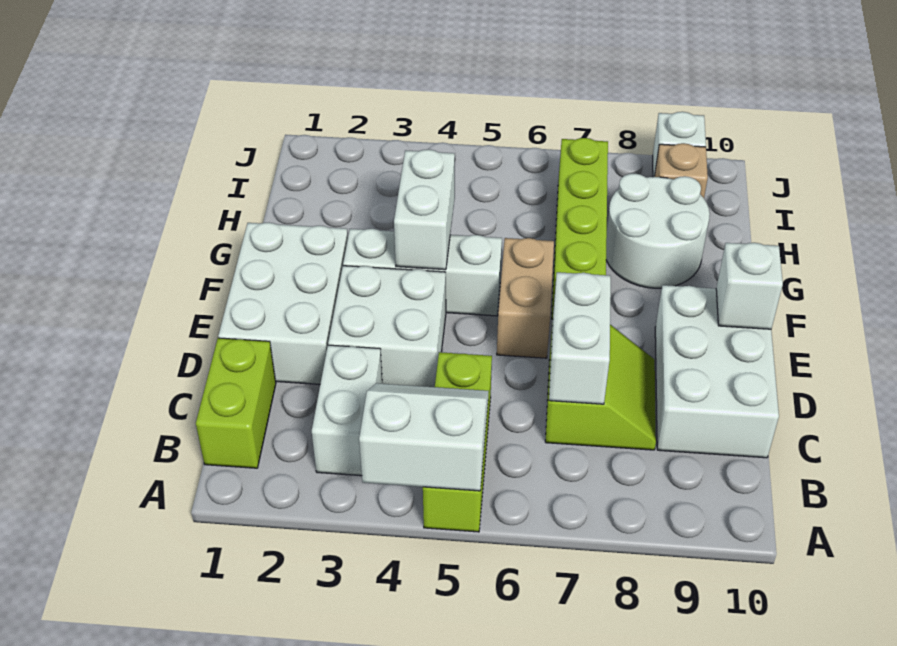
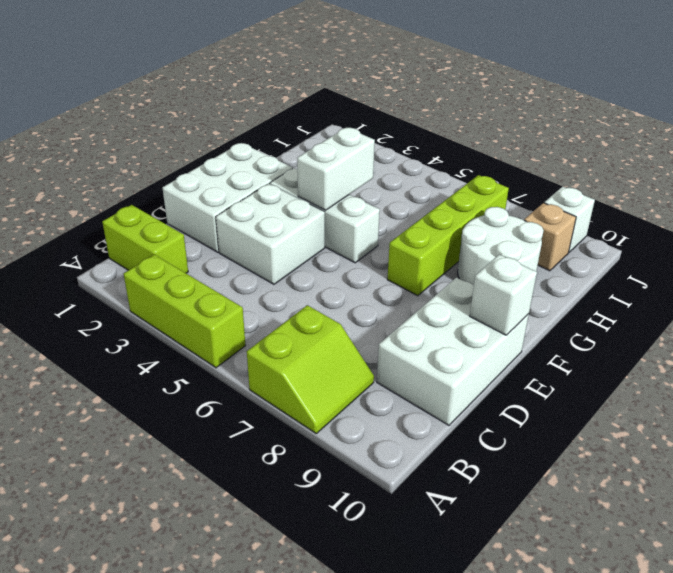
white 2x2 slope [359,383,489,491] -> none
lime 1x3 brick [423,352,492,532] -> lime 1x3 brick turned to [124,254,246,368]
lime 1x2 brick [196,338,276,468] -> lime 1x2 brick turned to [102,205,188,273]
white 1x2 brick [312,345,382,476] -> none
lime 2x2 slope [545,323,656,450] -> lime 2x2 slope moved to [247,305,374,433]
white 1x2 brick [549,272,611,404] -> none
tan 1x2 brick [497,238,554,358] -> none

